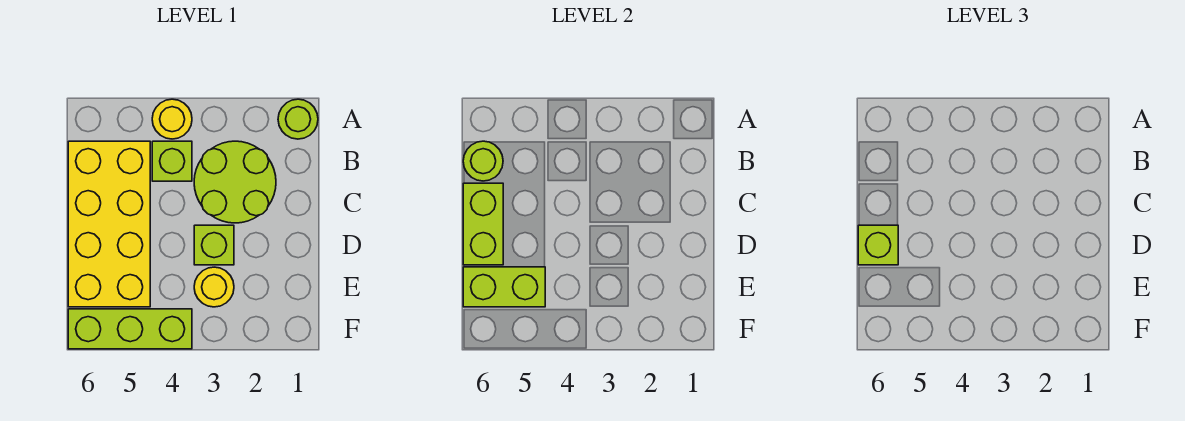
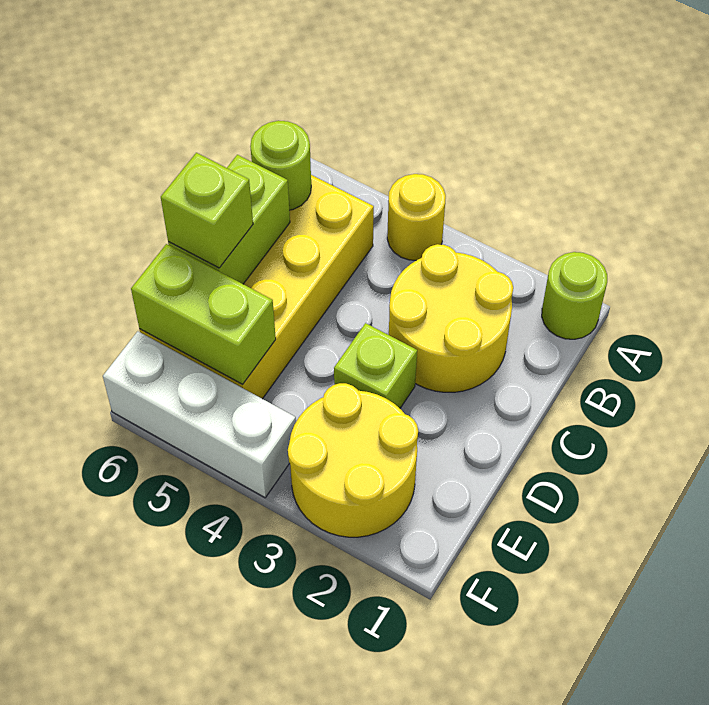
lime 2x2 round brick [194,141,276,223] -> yellow 2x2 round brick [389,244,513,392]
lime 1x1 brick [152,141,192,181] -> none
yellow 1x1 round brick [194,267,234,307] -> yellow 2x2 round brick [288,383,418,537]
lime 1x3 brick [68,309,192,349] -> white 1x3 brick [103,331,296,498]

